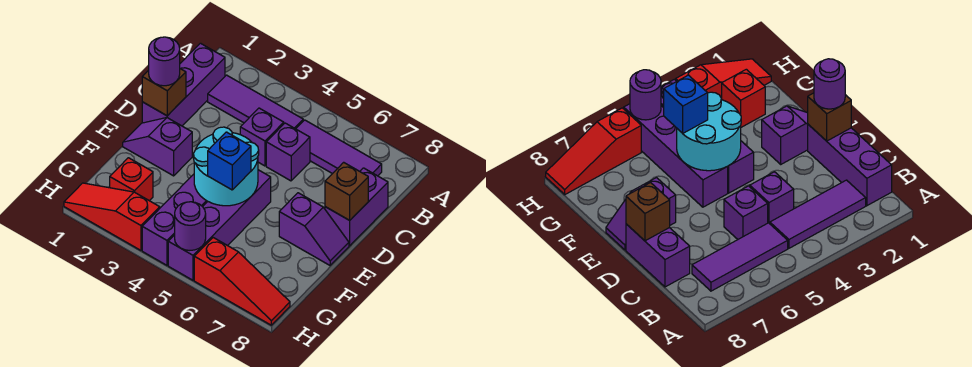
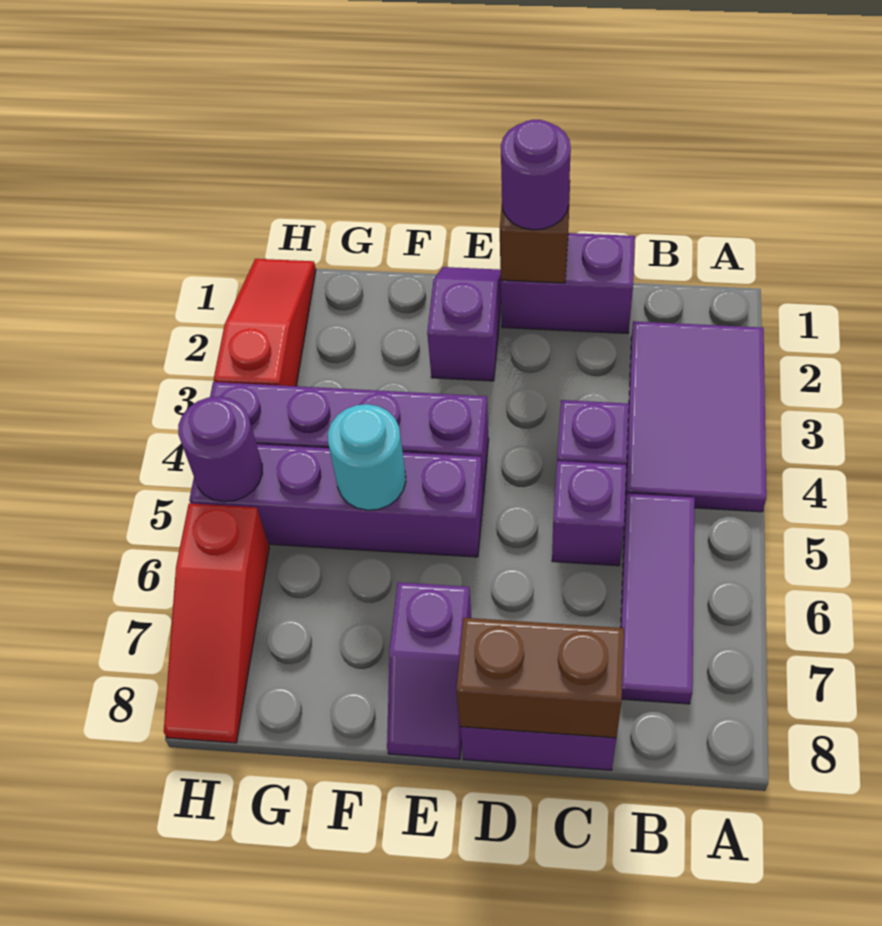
purple 1x3 brick [142,43,225,126] -> purple 1x2 brick [501,233,635,333]
purple 1x3 tile [208,75,303,129] -> purple 2x3 tile [625,321,766,512]
brown 1x1 brick [325,162,368,220] -> brown 1x2 brick [456,618,624,738]
cyan 2x2 round brick [193,127,259,206] -> cyan 1x1 round brick [328,404,406,510]
blue 1x1 brick [208,132,251,190] -> none
red 1x1 brick [110,158,153,201] -> none

